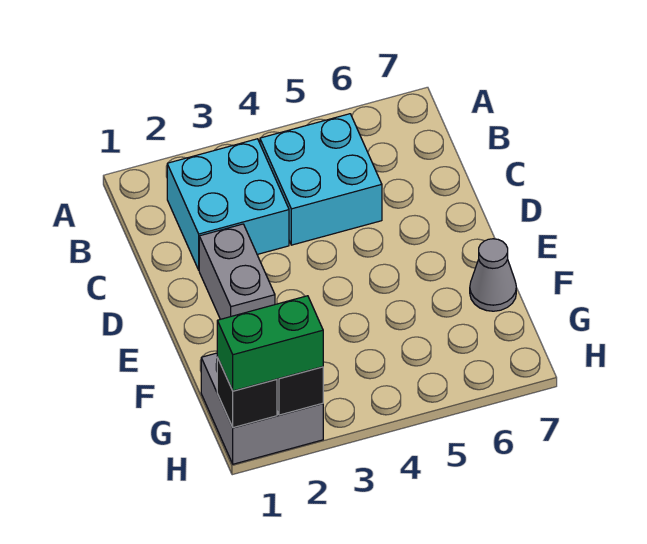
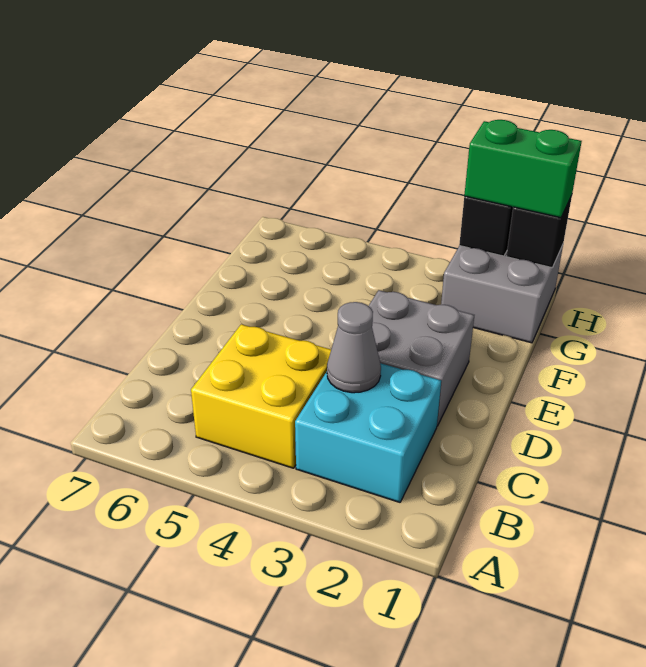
cyan 2x2 brick [260,114,382,245] -> yellow 2x2 brick [191,324,331,468]
grey 1x2 brick [199,224,275,319] -> grey 2x2 brick [369,290,474,426]
grey 1x1 cone [470,239,516,311] -> grey 1x1 cone moved to [327,302,381,393]

